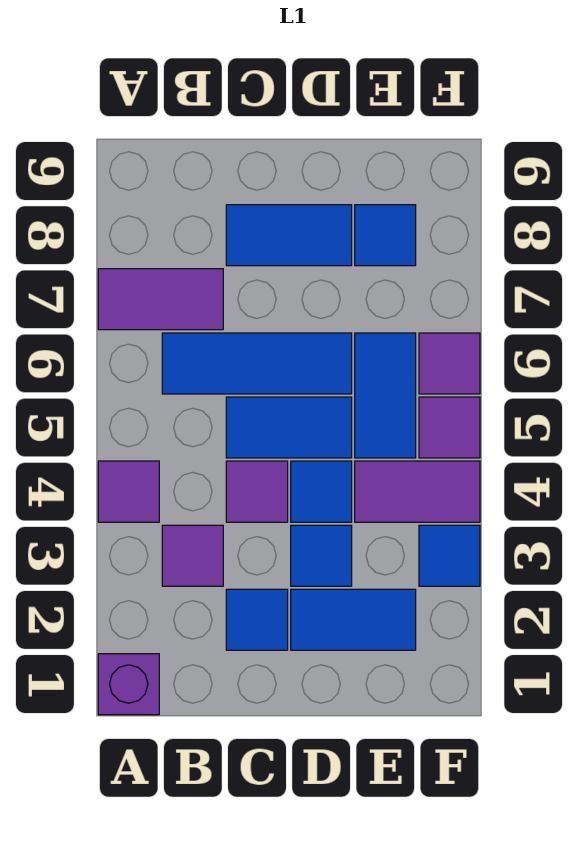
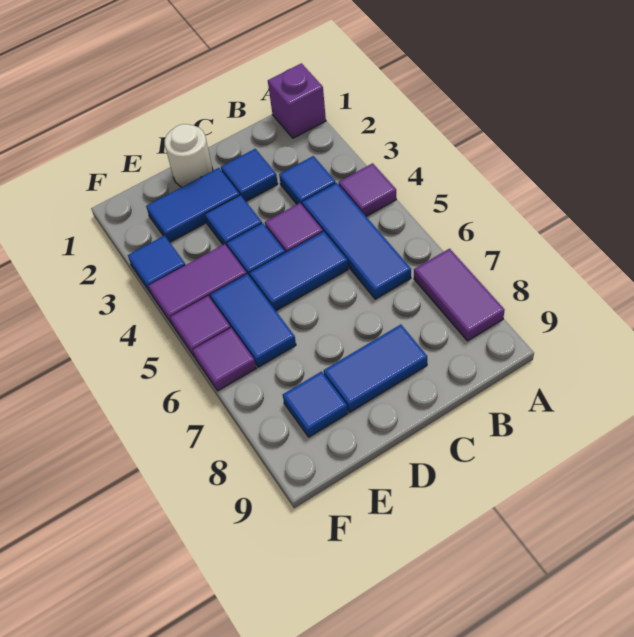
purple 1x2 tile [98,269,223,330] -> purple 1x2 tile turned to [414,249,505,341]
purple 1x1 tile [162,525,223,586] -> blue 1x1 tile [279,156,336,204]
blue 1x3 tile [162,333,352,394] -> blue 1x3 tile turned to [302,183,411,299]
none -> white 1x1 round brick [165,124,213,187]

